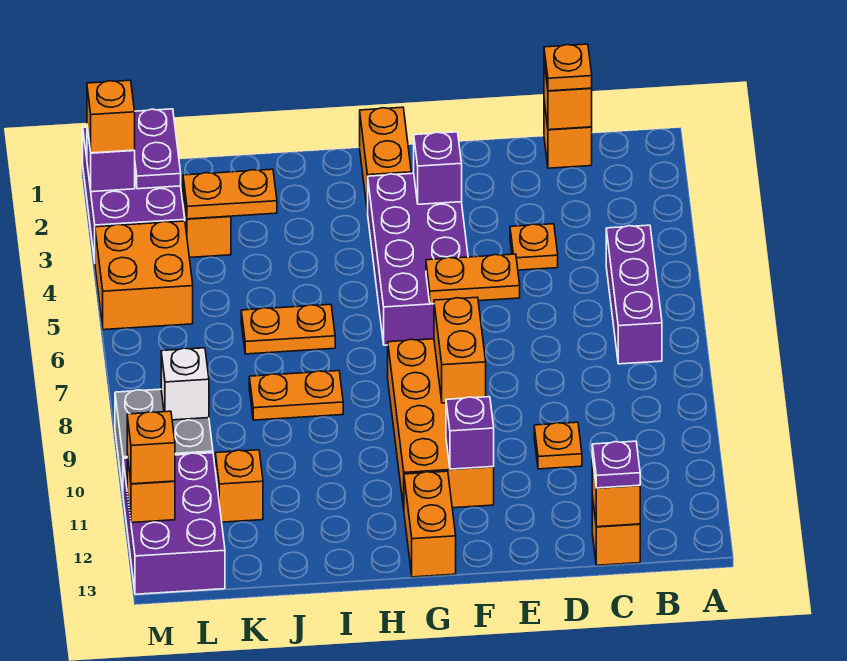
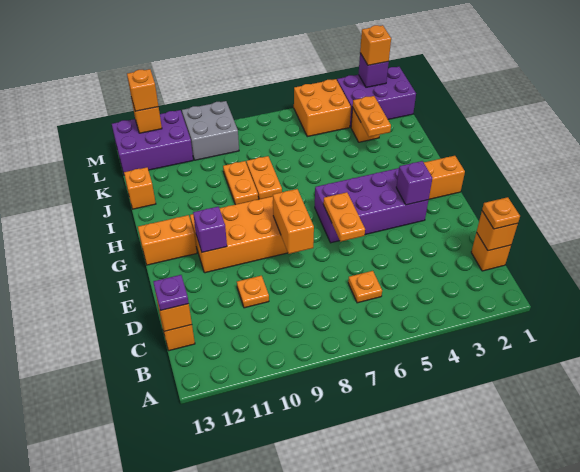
purple 1x3 brick [606,225,662,364] -> none
orange 1x1 plate [510,224,558,270] -> orange 1x1 plate moved to [348,271,382,303]
orange 1x2 brick [434,297,486,403] -> orange 1x2 brick turned to [273,189,314,254]
orange 1x2 plate [241,304,335,354] -> orange 1x2 plate moved to [223,161,258,205]
orange 1x1 brick [215,450,263,522] -> orange 1x1 brick moved to [124,167,156,209]
purple 1x2 plate [134,109,181,189] -> none
white 1x1 brick [161,348,209,420] -> none

